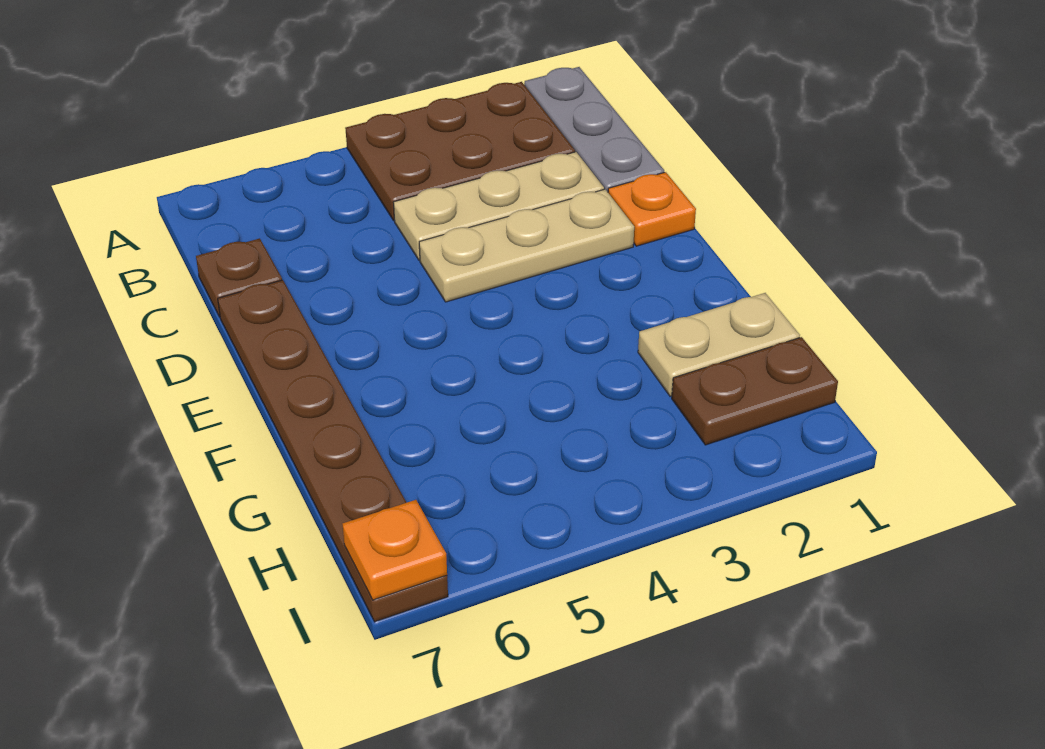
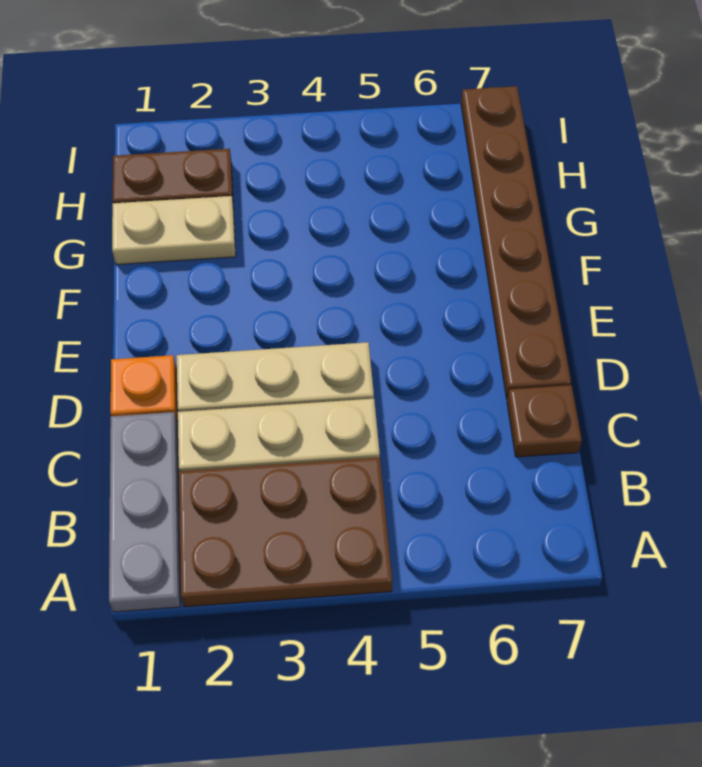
orange 1x1 plate [343,500,447,600] -> none

